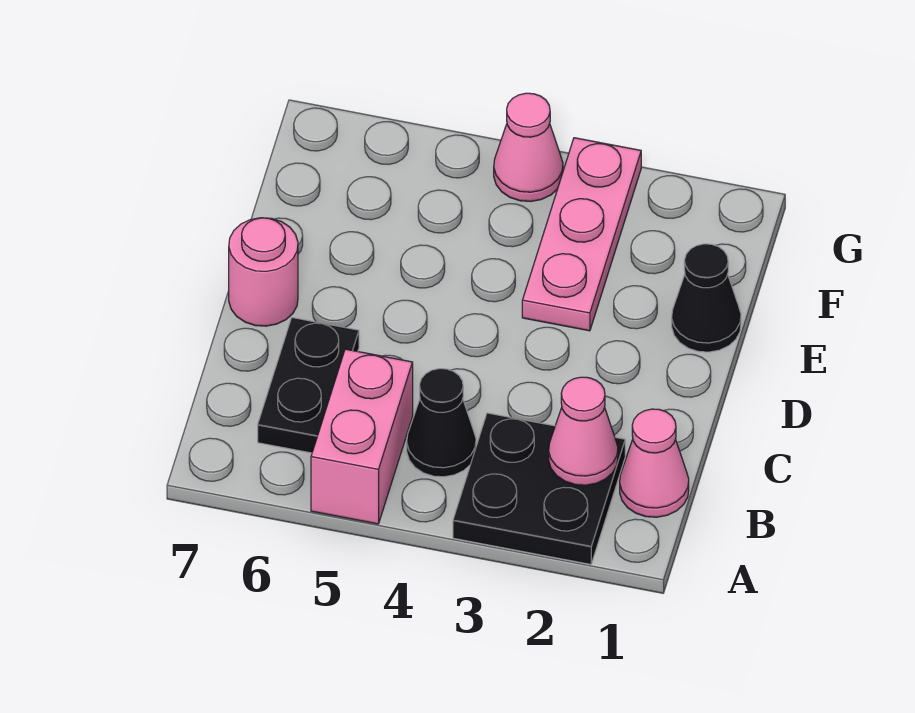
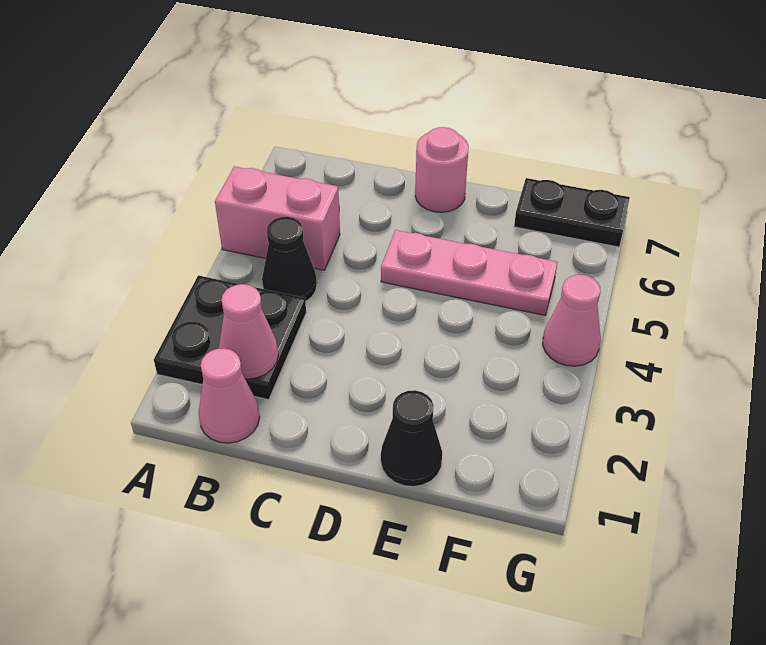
black 1x2 plate [258,318,359,453] -> black 1x2 plate moved to [514,178,630,247]
pink 1x3 plate [522,138,641,331] -> pink 1x3 plate moved to [381,230,558,315]

